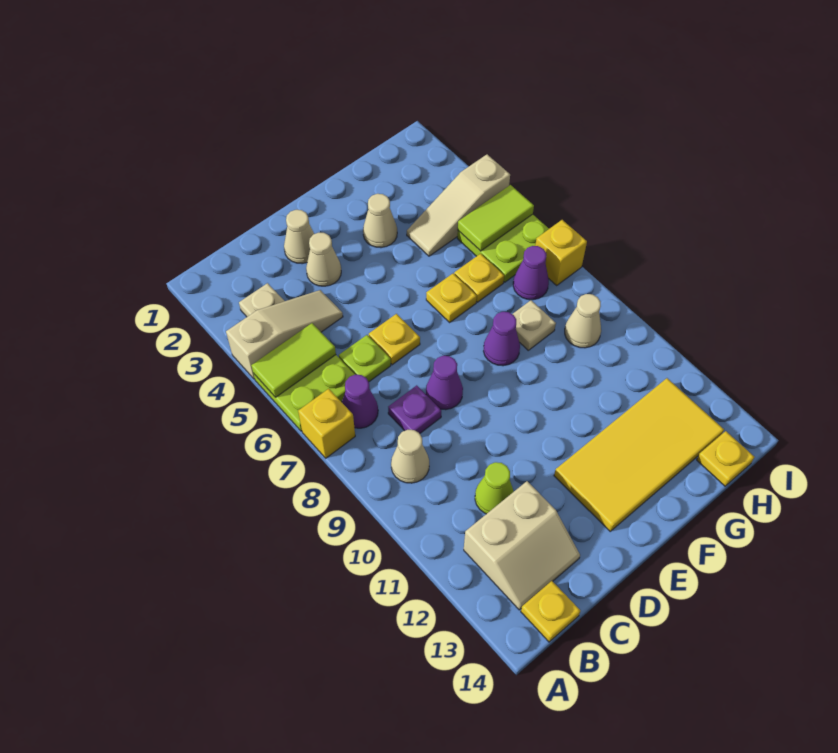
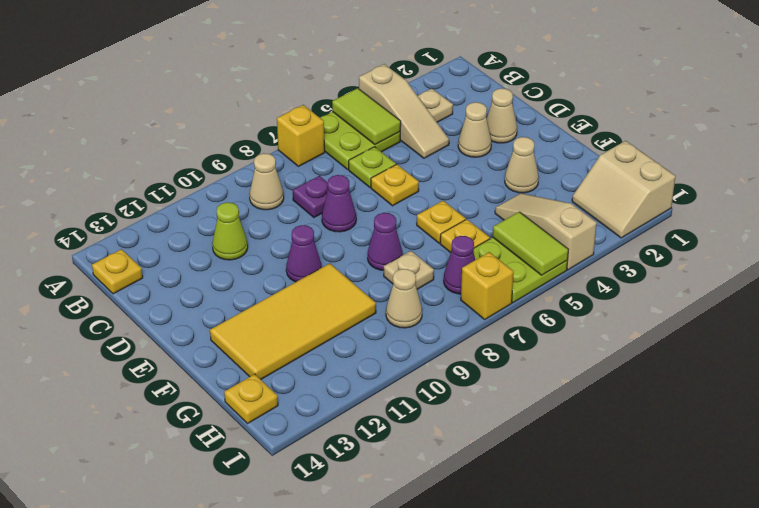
purple 1x1 cone [342,375,378,428] -> purple 1x1 cone moved to [286,225,322,282]
tan 2x2 slope [464,481,580,610] -> tan 2x2 slope moved to [572,141,676,238]
yellow 2x4 tile [554,378,724,531] -> yellow 2x4 tile turned to [210,263,376,379]

